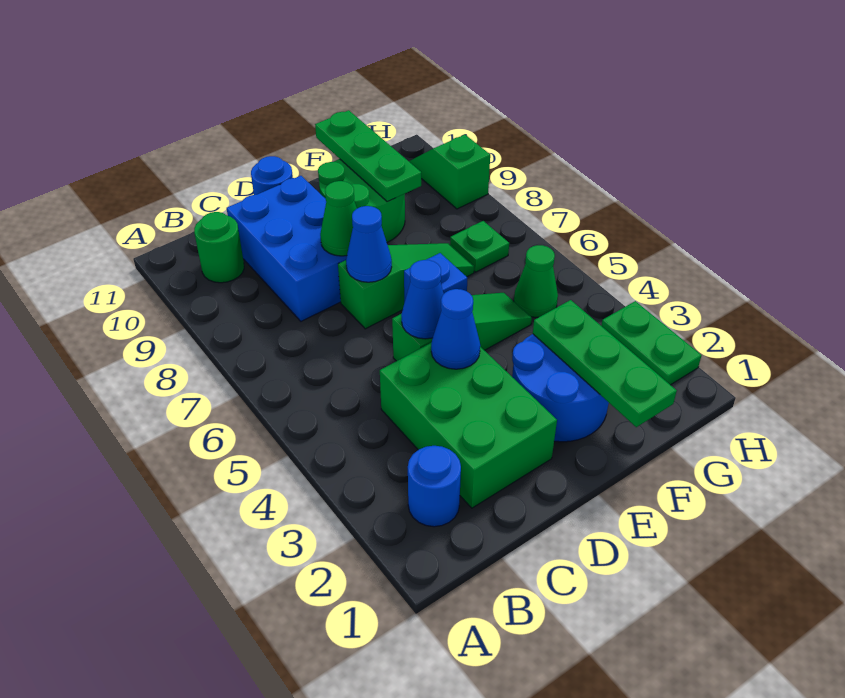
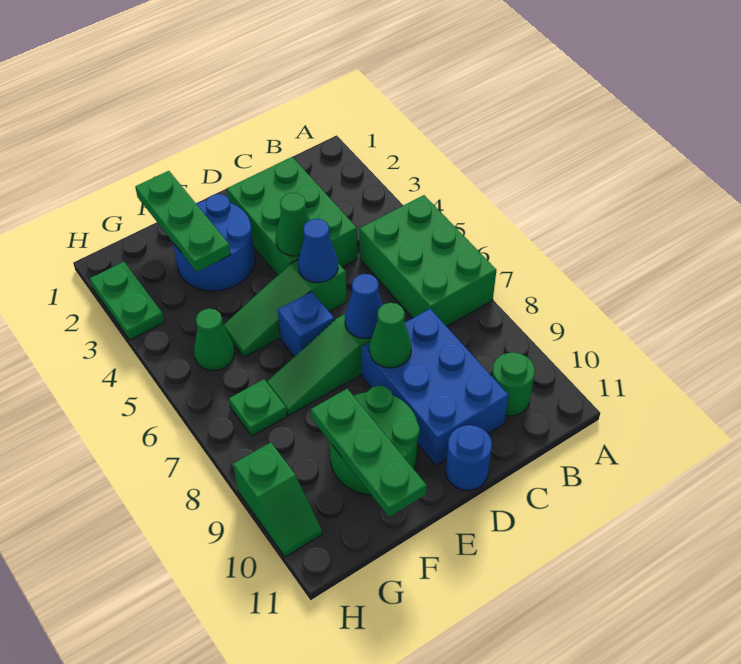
none -> green 2x3 brick [360,195,496,326]
blue 1x1 round brick [408,446,461,527] -> none
blue 1x1 cone [431,289,480,369] -> green 1x1 cone [276,193,310,256]

